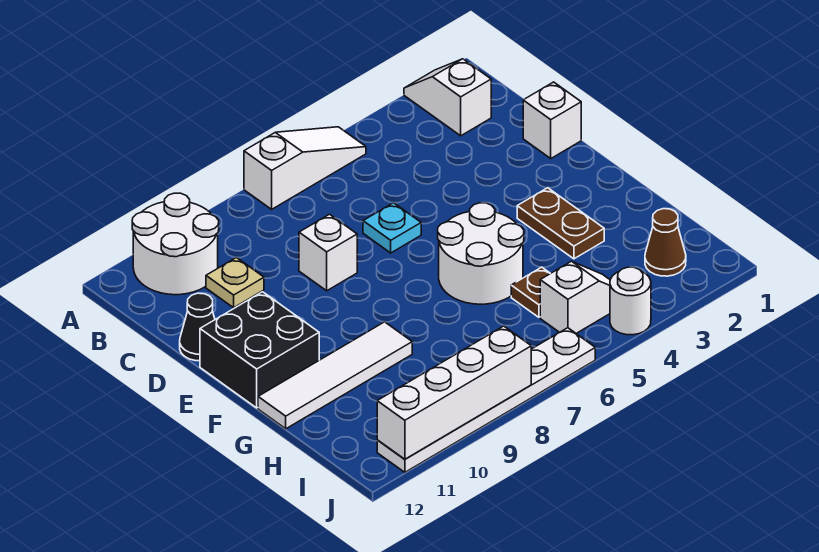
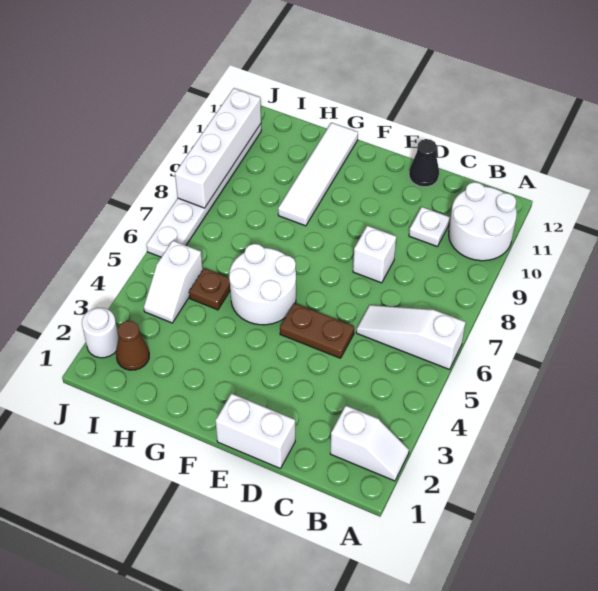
white 1x3 slope [244,127,366,209] -> white 1x3 slope turned to [356,305,466,370]
tan 1x1 plate [206,257,264,308] -> white 1x1 plate [409,207,450,247]
white 1x1 brick [523,82,581,158] -> white 1x2 brick [216,394,295,469]
cyan 1x1 plate [363,203,421,253] -> none
black 2x2 brick [200,292,319,408] -> none
brown 1x2 plate [517,188,604,259] -> brown 1x2 plate moved to [280,303,354,358]
white 1x1 round brick [610,267,651,335] -> white 1x1 round brick moved to [82,308,119,358]

